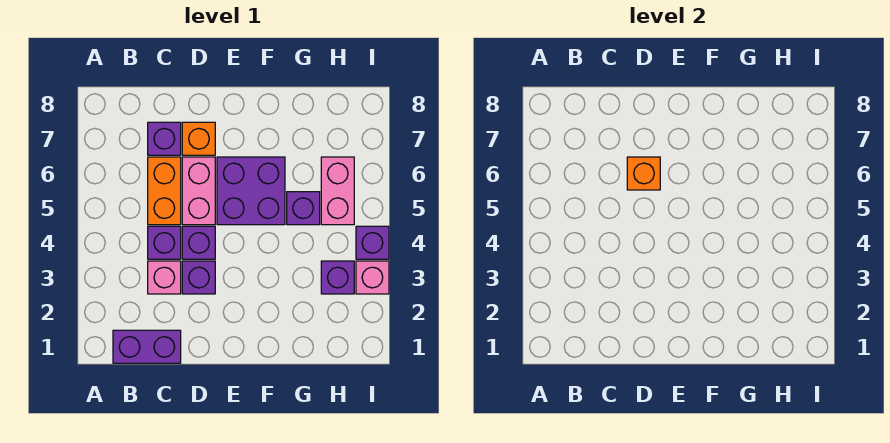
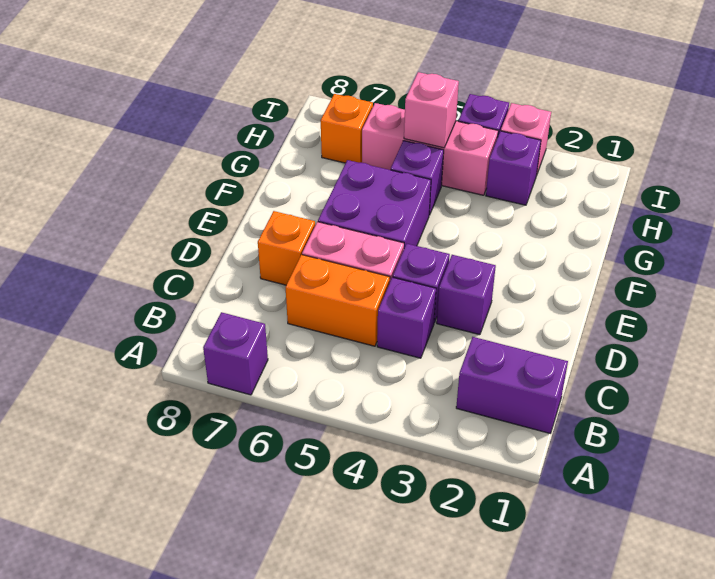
purple 1x2 brick [113,330,181,363] -> purple 1x2 brick turned to [456,337,568,433]
pink 1x1 brick [148,261,181,294] -> pink 1x1 brick moved to [404,72,459,148]
purple 1x1 brick [148,122,181,155] -> purple 1x1 brick moved to [203,312,268,395]
orange 1x1 brick [627,157,660,190] -> orange 1x1 brick moved to [321,94,373,163]
pink 1x2 brick [321,157,354,225] -> pink 1x3 brick [362,103,498,195]

